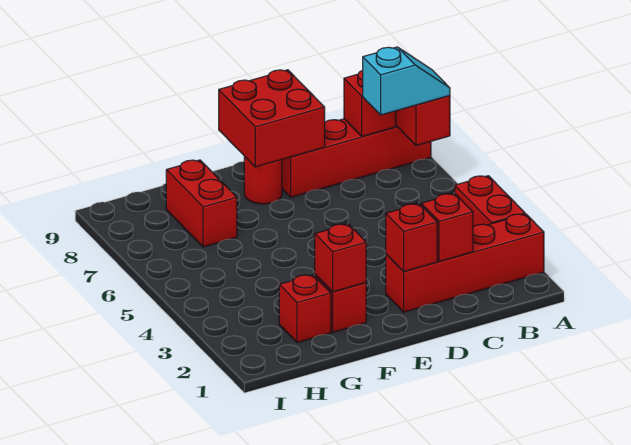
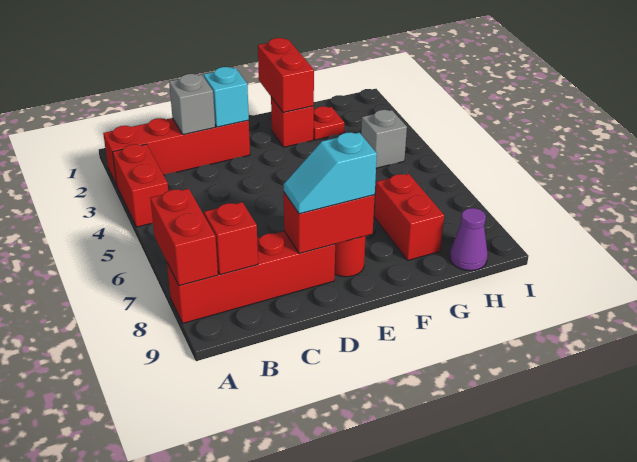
cyan 1x2 slope [363,47,450,115] -> cyan 1x2 slope moved to [284,132,377,214]
red 1x1 brick [421,194,473,261] -> grey 1x1 brick [169,74,215,135]
red 1x1 brick [386,204,437,272] -> cyan 1x1 brick [204,67,249,127]
red 2x2 brick [219,70,325,167] -> red 1x2 brick [284,193,375,253]
red 1x1 brick [315,224,366,292] -> red 1x2 brick [258,38,314,113]
red 1x1 brick [279,275,331,343] -> red 1x1 plate [313,106,344,140]
none -> grey 1x1 brick [361,110,407,168]
none -> purple 1x1 cone [450,208,488,271]

